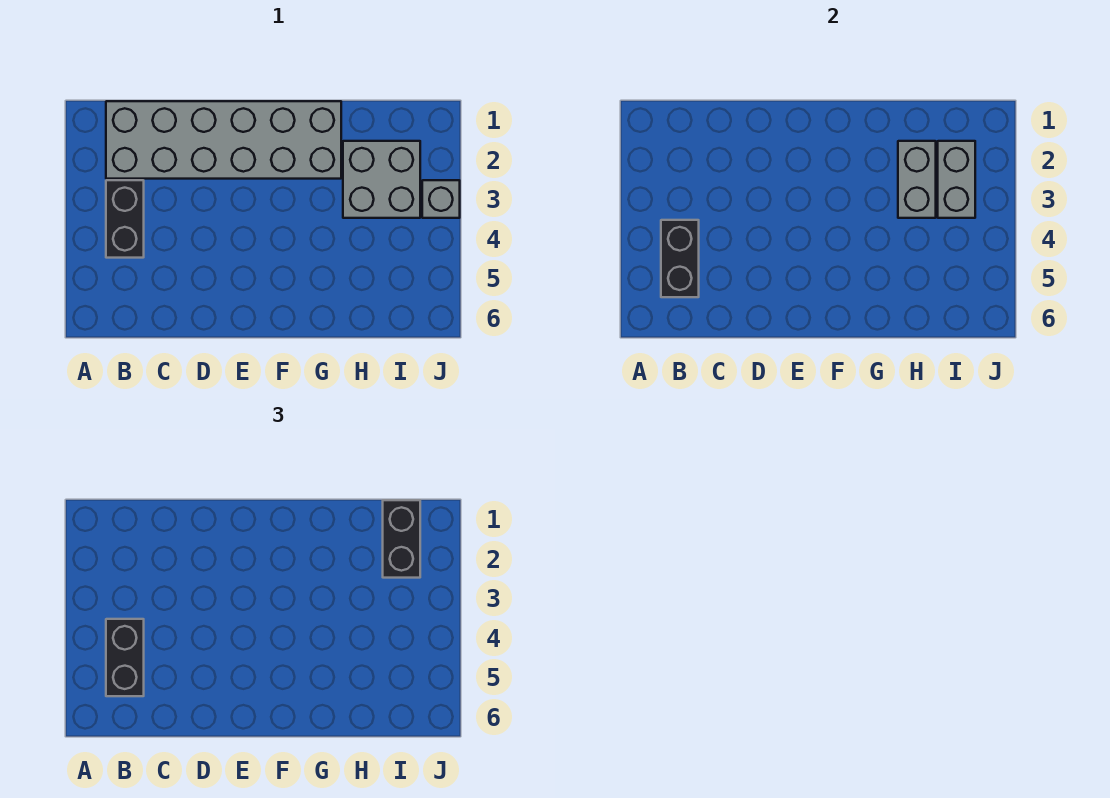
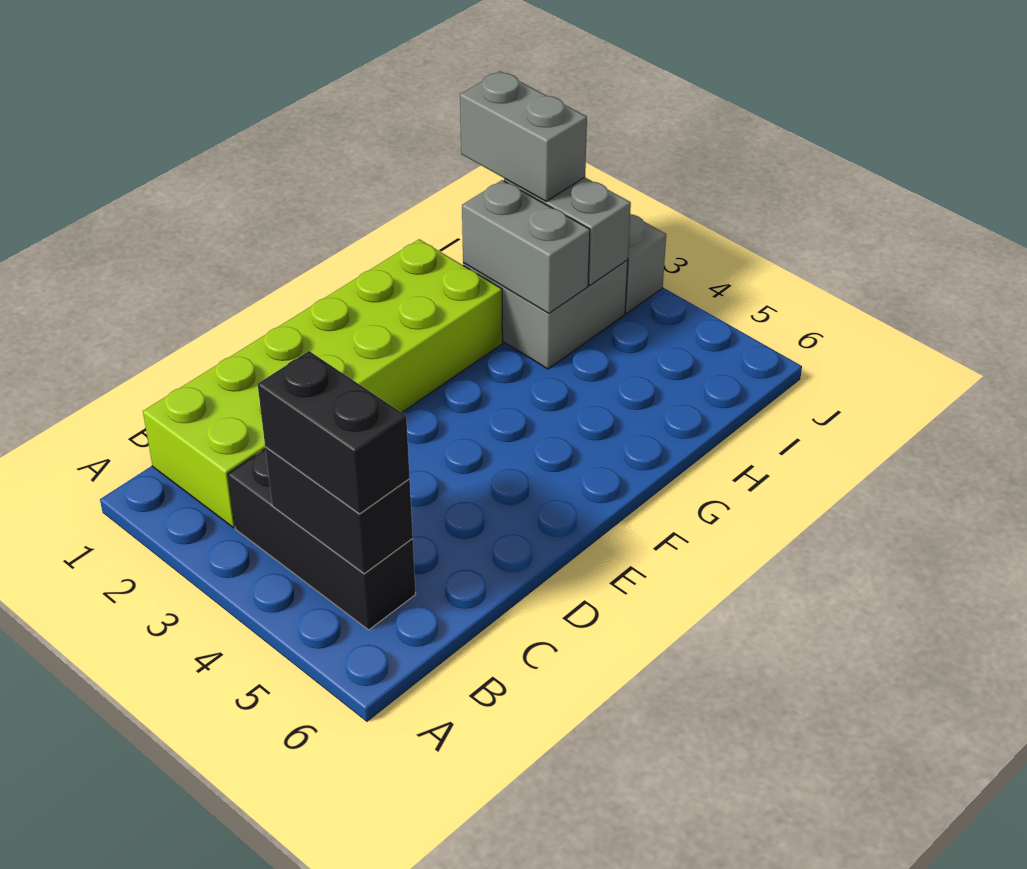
grey 2x6 brick [106,101,341,179] -> lime 2x6 brick [143,239,503,528]
black 1x2 brick [106,180,144,258] -> black 1x3 brick [228,449,416,630]
black 1x2 brick [383,500,420,578] -> grey 1x2 brick [460,71,587,201]

